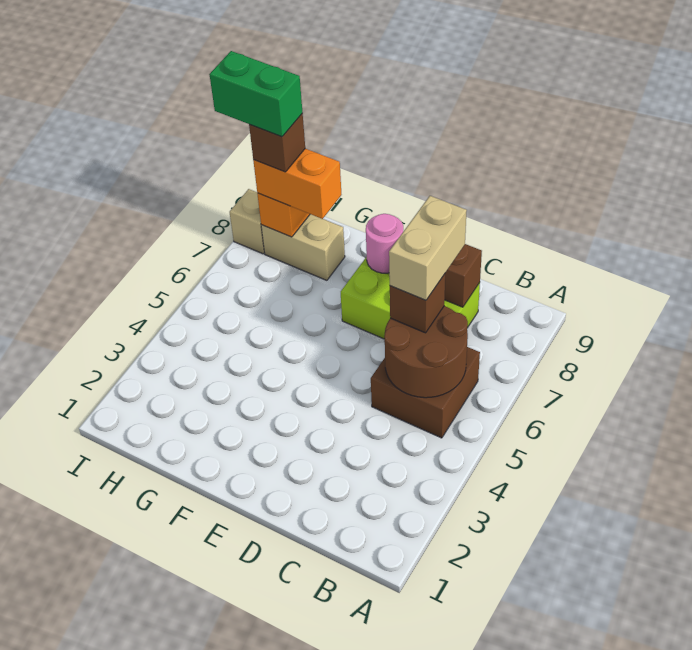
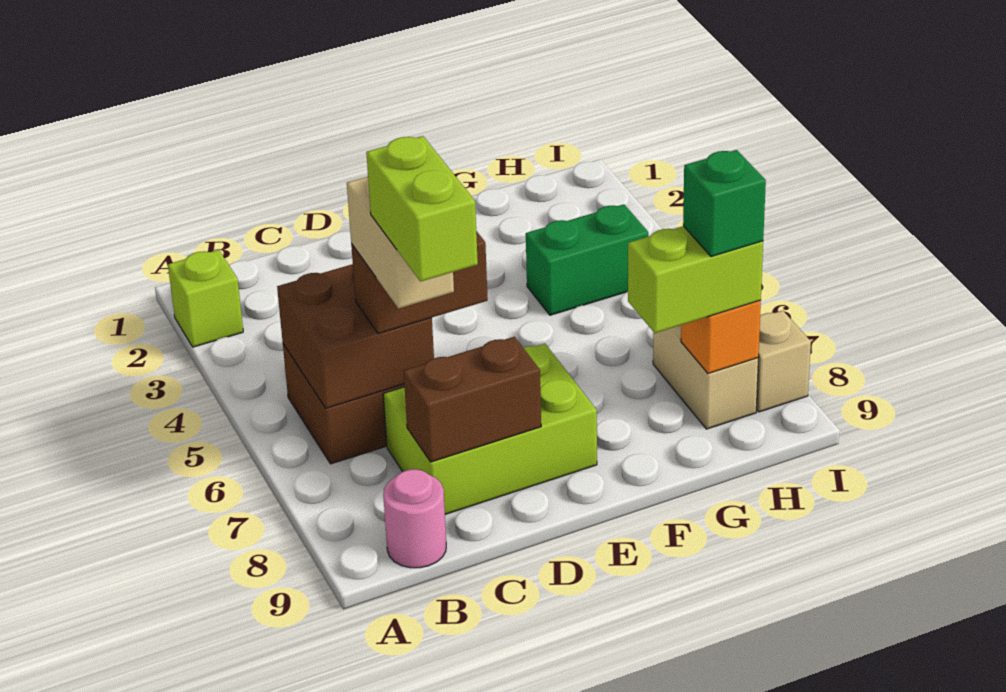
none -> lime 1x1 brick [168,250,243,347]
brown 2x2 round brick [384,306,468,398] -> brown 2x2 brick [277,264,434,408]
brown 1x1 brick [390,274,445,333] -> brown 1x2 brick [351,231,488,334]
none -> lime 1x2 brick [366,136,478,282]
pink 1x1 round brick [366,214,403,273] -> pink 1x1 round brick moved to [383,469,446,568]
tan 1x2 brick [261,214,345,280] -> tan 1x2 brick turned to [653,325,758,429]
orange 1x2 brick [253,149,341,219] -> lime 1x2 brick [628,226,763,333]
brown 1x1 brick [249,114,305,172] -> green 1x1 brick [683,150,766,257]
green 1x2 brick [209,51,303,137] -> green 1x2 brick moved to [526,204,648,315]

